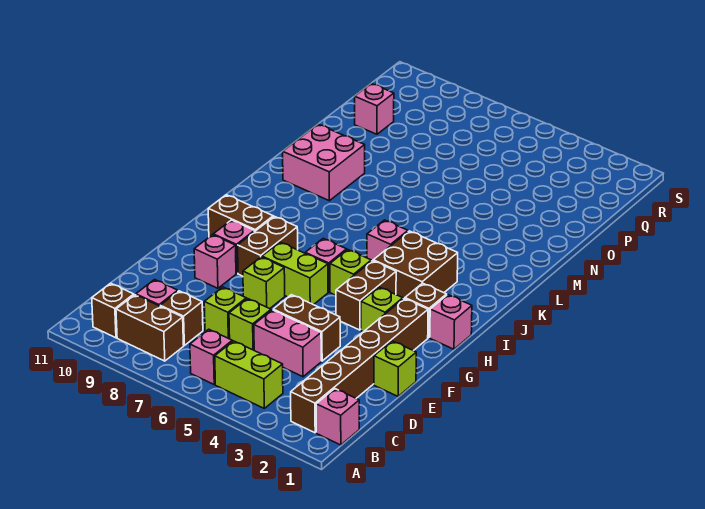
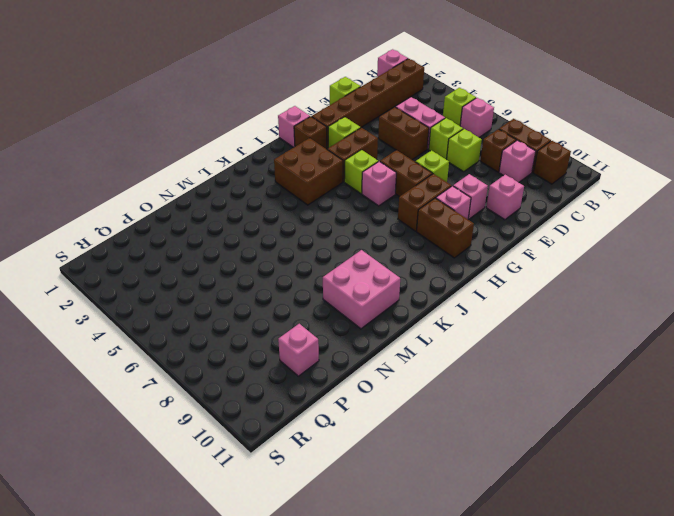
lime 1x2 brick [215,341,283,408] -> lime 1x1 brick [443,88,476,126]
lime 1x2 brick [262,242,328,305] -> brown 1x2 brick [380,150,432,197]
pink 1x1 brick [367,220,408,261] -> pink 1x1 brick moved to [486,175,524,220]

